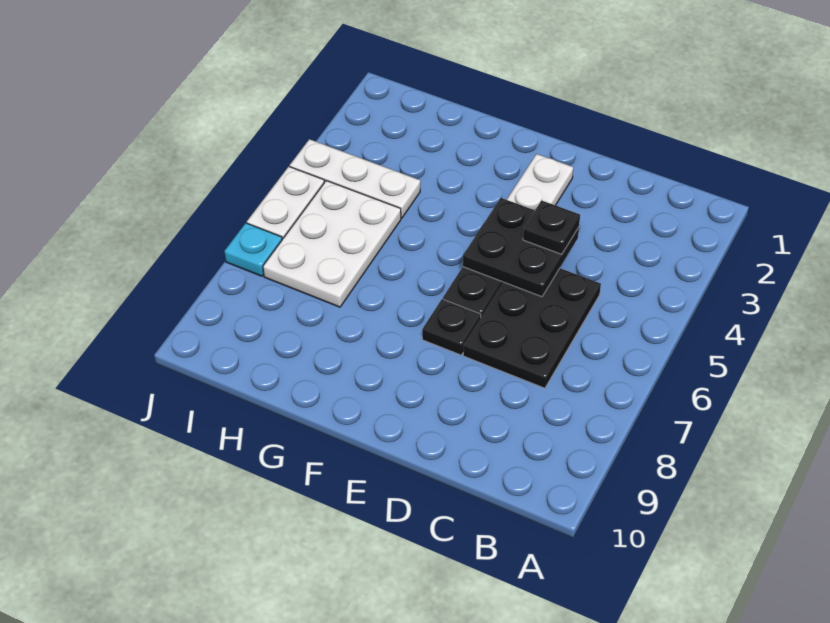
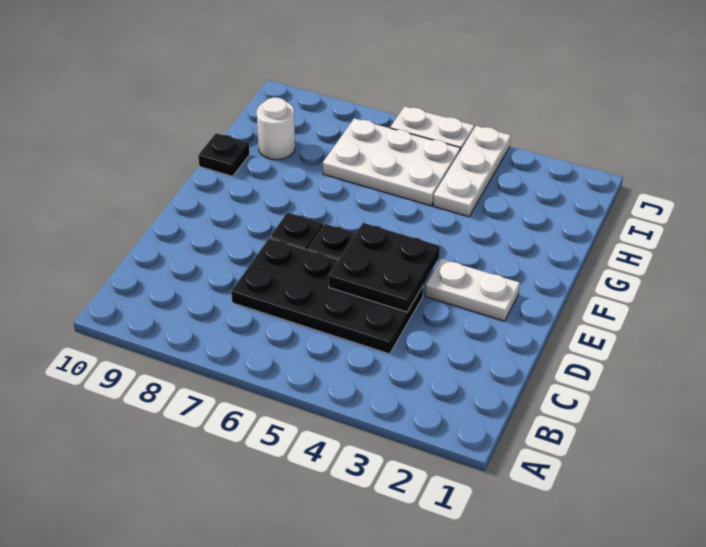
black 2x3 plate [463,268,601,388] -> black 2x4 plate [231,238,423,354]
black 1x1 plate [523,200,580,254] -> black 1x1 plate moved to [198,133,250,176]
none -> white 1x1 round brick [257,97,295,160]
cyan 1x1 plate [224,223,282,276] -> none

